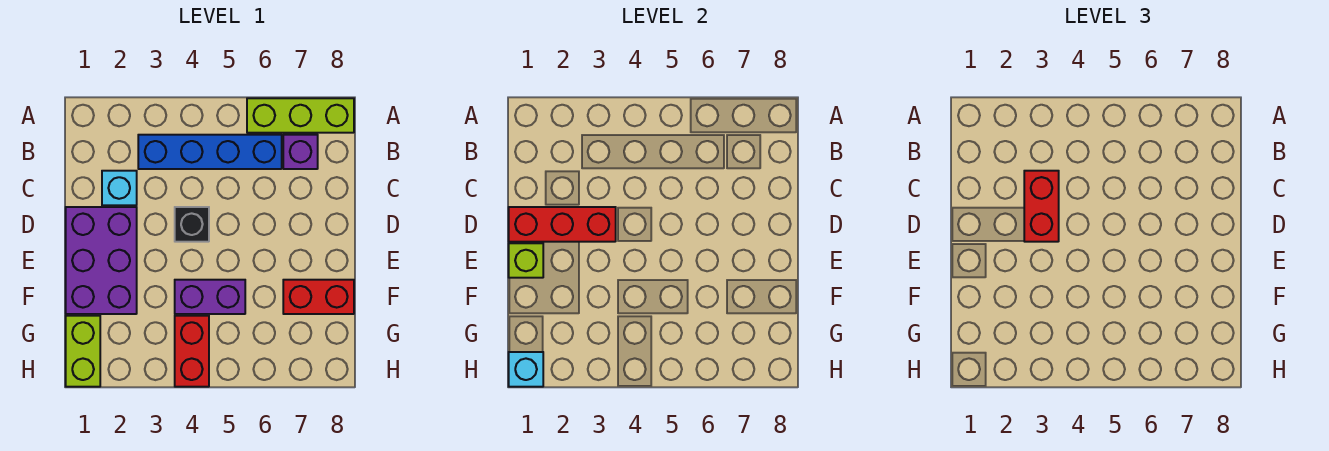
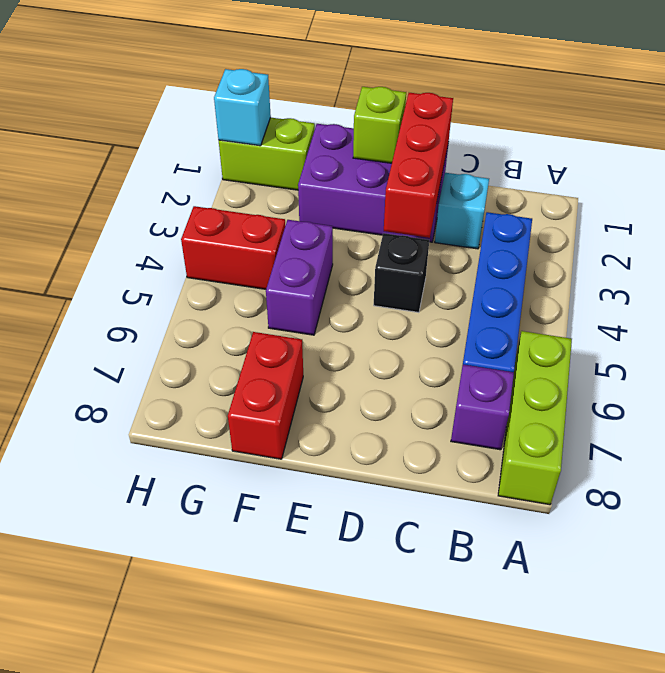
red 1x2 brick [1024,171,1059,242] -> none

